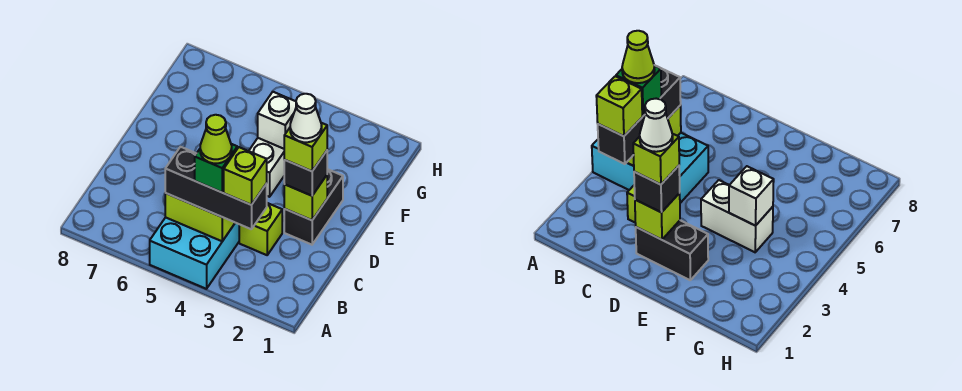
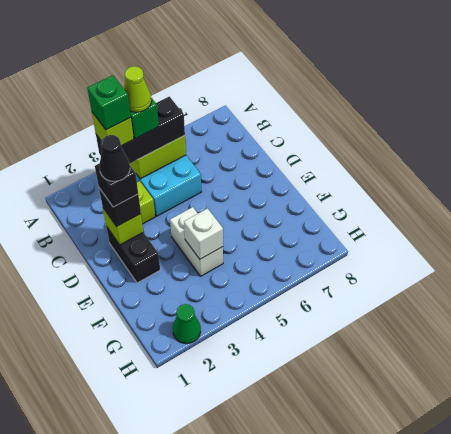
none -> green 1x1 brick [87,75,131,130]
lime 1x1 brick [284,123,327,171] -> black 1x1 brick [95,163,138,207]
white 1x1 cone [290,94,322,142] -> black 1x1 cone [99,135,130,181]
none -> green 1x1 cone [173,304,201,344]

